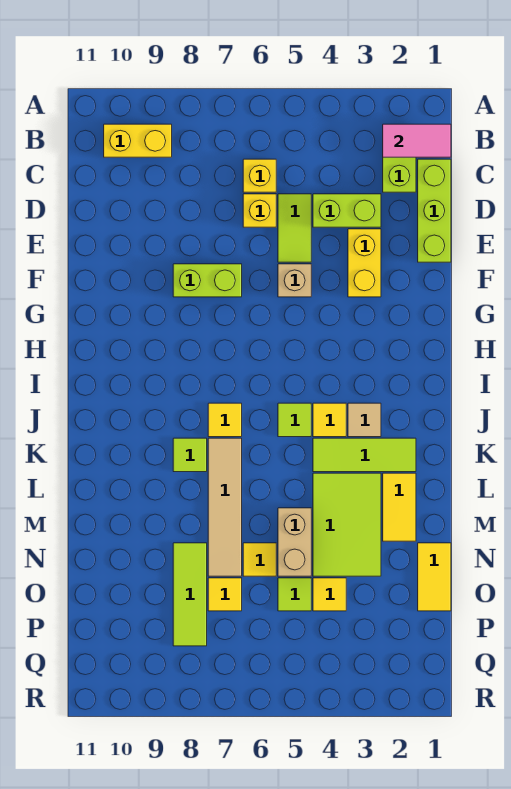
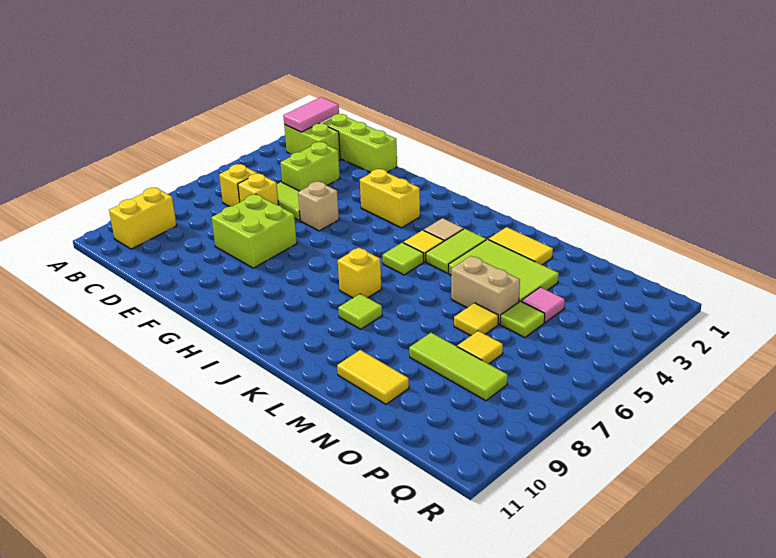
yellow 1x2 brick [348,229,381,297] -> yellow 1x2 brick moved to [360,169,420,228]
lime 1x2 brick [173,264,242,297] -> lime 2x2 brick [212,194,297,268]
yellow 1x1 tile [208,403,242,437] -> yellow 1x1 brick [338,248,382,298]
lime 1x3 tile [313,438,416,472] -> lime 1x2 tile [426,229,486,273]
tan 1x4 tile [208,438,242,576] -> none
yellow 1x2 tile [418,543,451,611] -> yellow 1x2 tile moved to [337,350,409,404]
yellow 1x1 tile [313,578,346,611] -> pink 1x1 tile [521,287,565,322]

